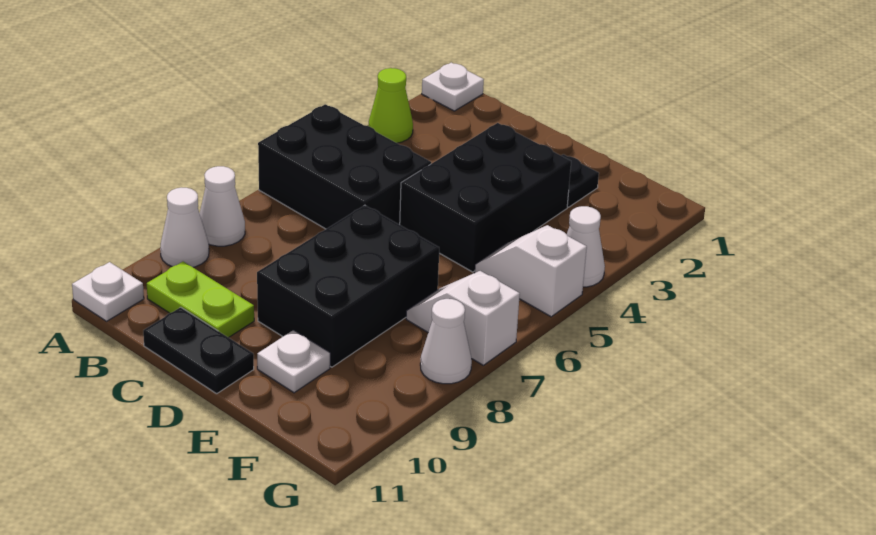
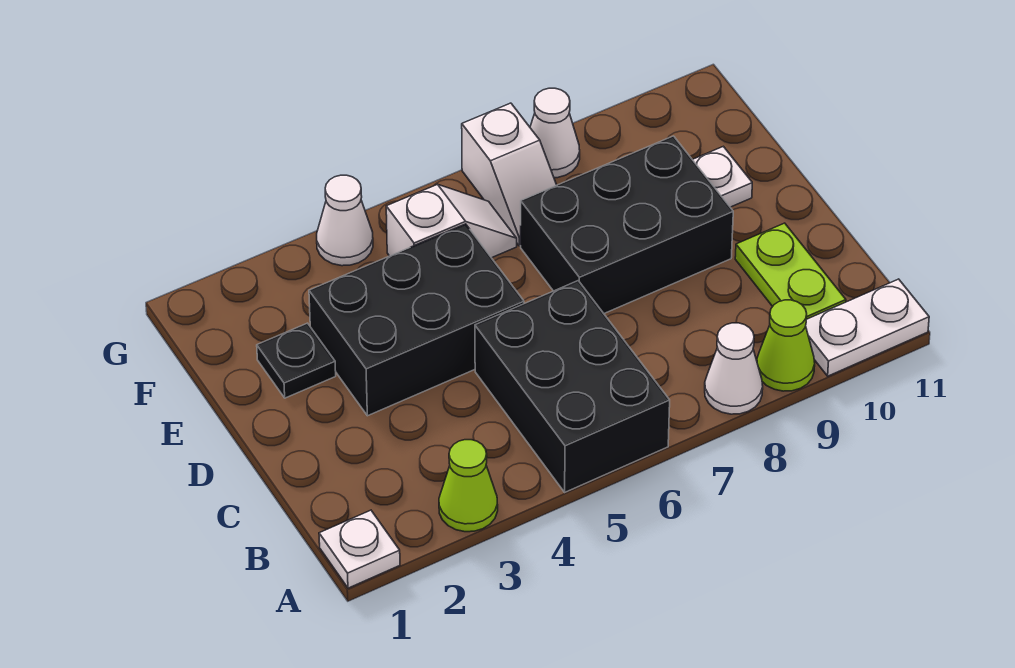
white 1x1 cone [160,188,209,267] -> lime 1x1 cone [757,300,815,391]
white 1x1 plate [72,262,144,321] -> white 1x2 plate [806,279,929,376]
black 1x2 plate [143,307,254,394] -> none
white 1x2 slope [475,225,587,317] -> white 1x2 slope turned to [386,184,517,258]

